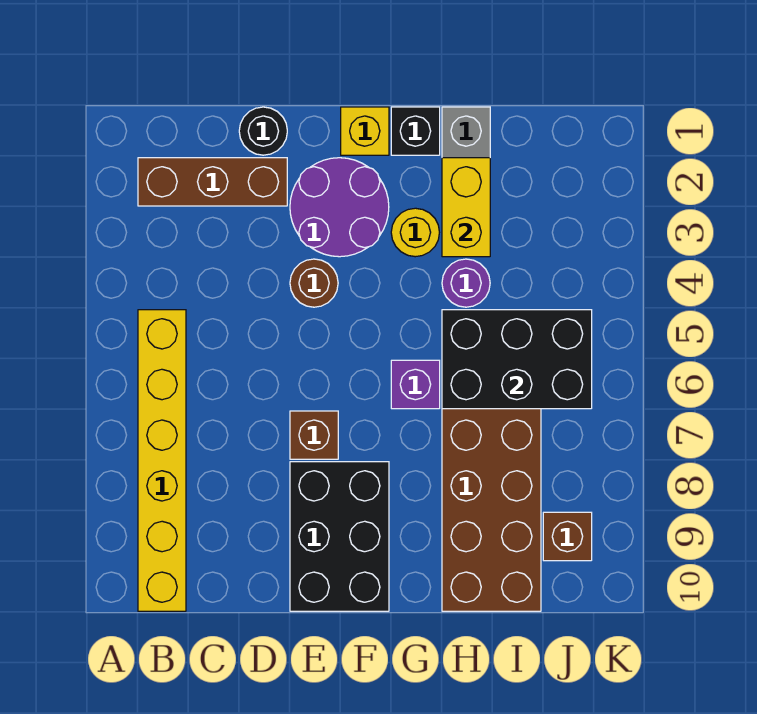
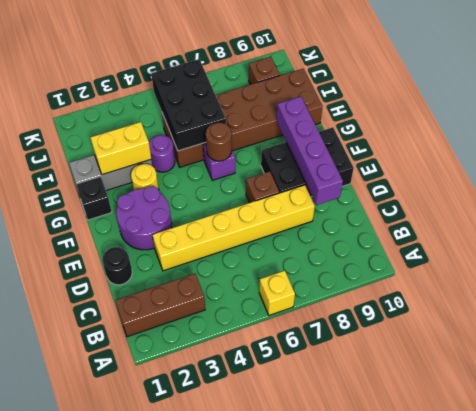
brown 1x3 brick [138,158,287,206] -> brown 1x3 brick turned to [115,274,205,337]
yellow 1x6 brick [138,310,186,611] -> yellow 1x6 brick moved to [153,185,315,271]
none -> purple 1x4 brick [277,96,343,205]
brown 1x1 round brick [290,259,338,307] -> brown 1x1 round brick moved to [206,122,232,161]
yellow 1x1 brick [341,107,389,155] -> yellow 1x1 brick moved to [259,271,295,315]

